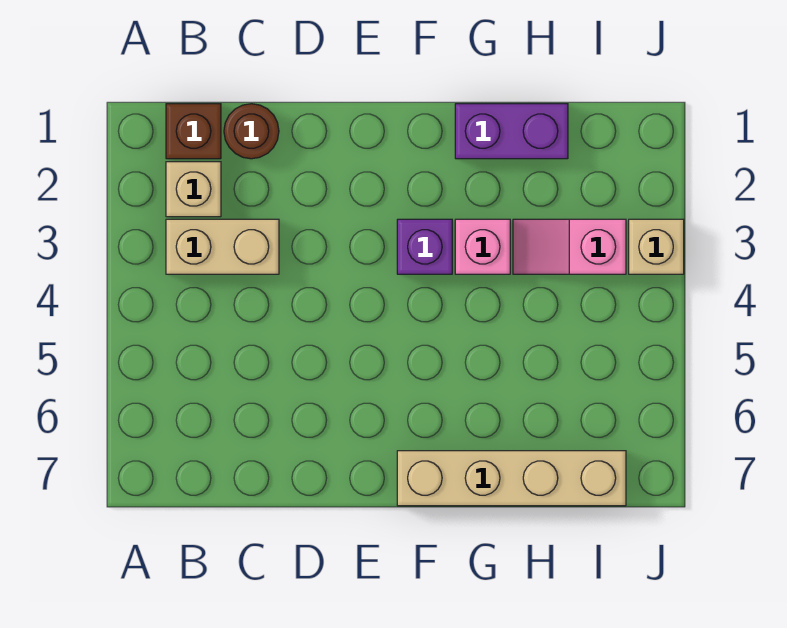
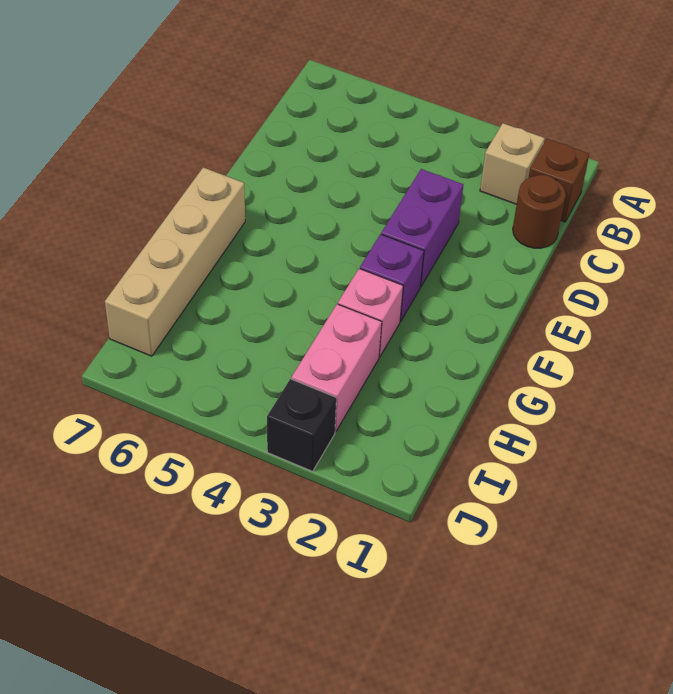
tan 1x2 brick [166,219,279,274] -> none
purple 1x2 brick [455,104,568,159] -> purple 1x2 brick moved to [381,169,463,287]
pink 1x2 slope [513,219,626,274] -> pink 1x2 brick [291,304,382,432]
tan 1x1 brick [629,219,684,274] -> black 1x1 brick [267,379,336,471]

